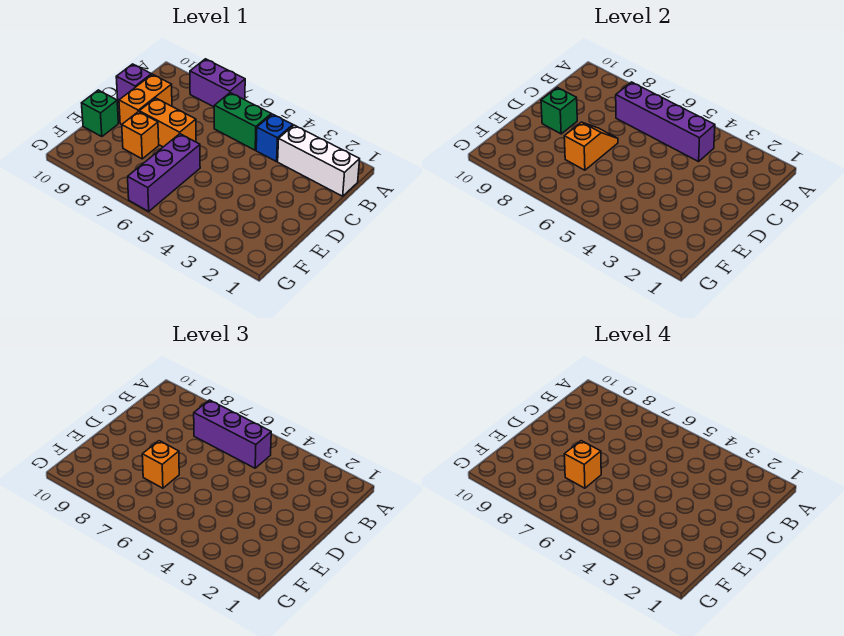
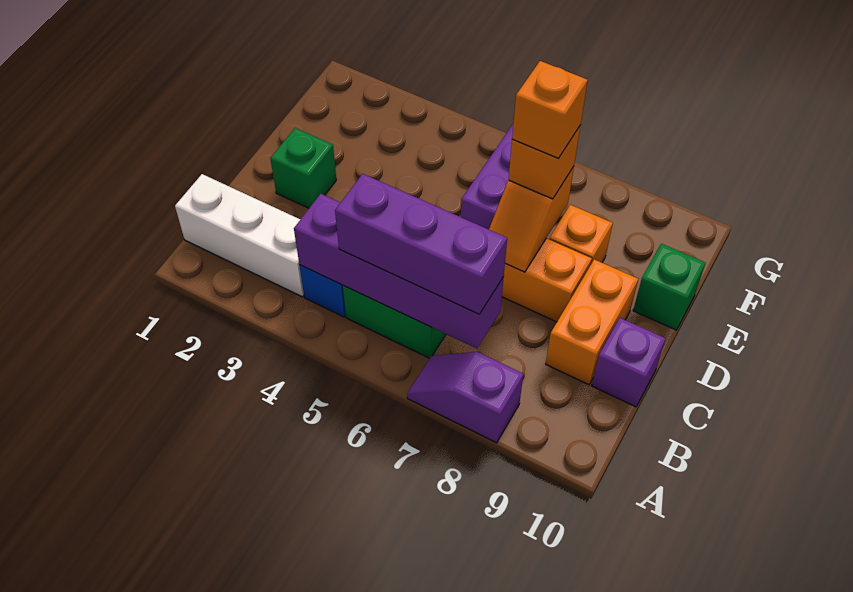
purple 1x2 brick [190,59,245,107] -> purple 1x2 slope [407,352,523,443]
green 1x1 brick [541,88,577,134] -> green 1x1 brick moved to [270,128,336,208]

